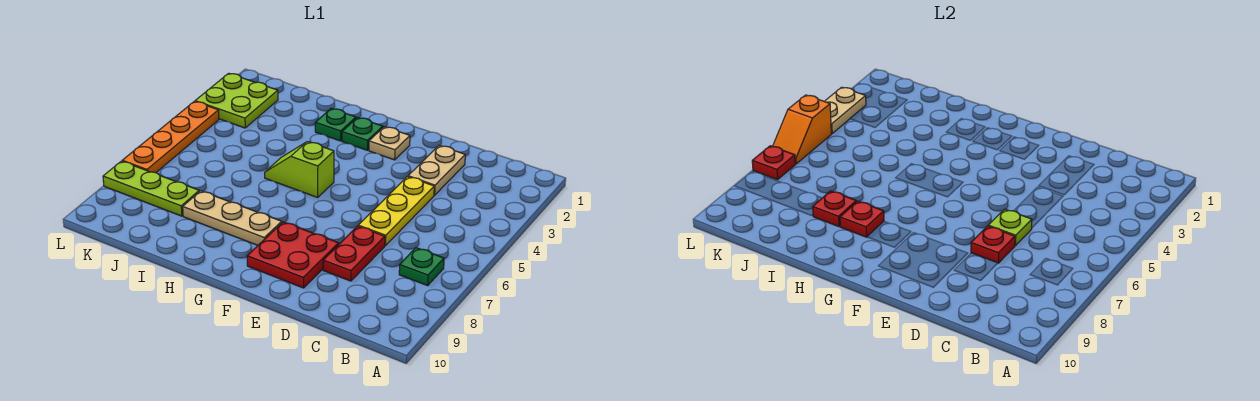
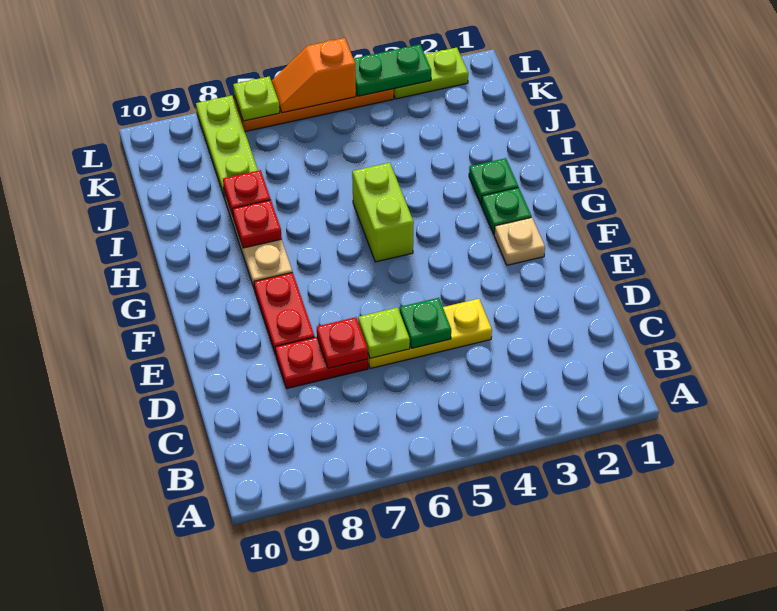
green 1x1 plate [399,248,444,285] -> green 1x1 plate moved to [400,298,451,348]
tan 1x2 plate [408,146,465,195] -> none
red 2x2 plate [247,222,339,288] -> red 1x2 plate [254,272,315,355]
lime 1x2 slope [265,142,334,197] -> lime 1x2 brick [352,163,414,262]
lime 2x2 plate [195,73,278,128] -> lime 1x2 plate [394,48,468,99]
tan 1x2 plate [825,87,866,133] -> green 1x2 plate [353,44,431,96]
red 1x1 plate [752,146,795,180] -> lime 1x1 plate [233,76,280,121]

